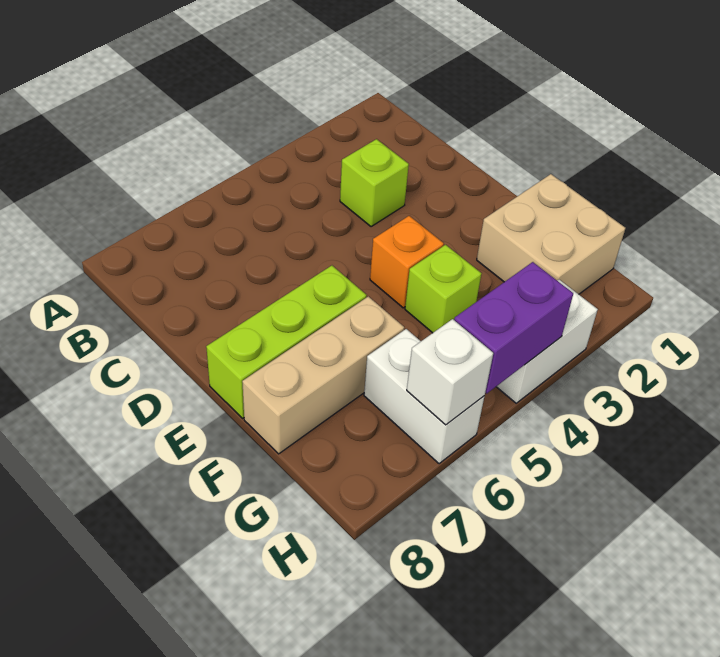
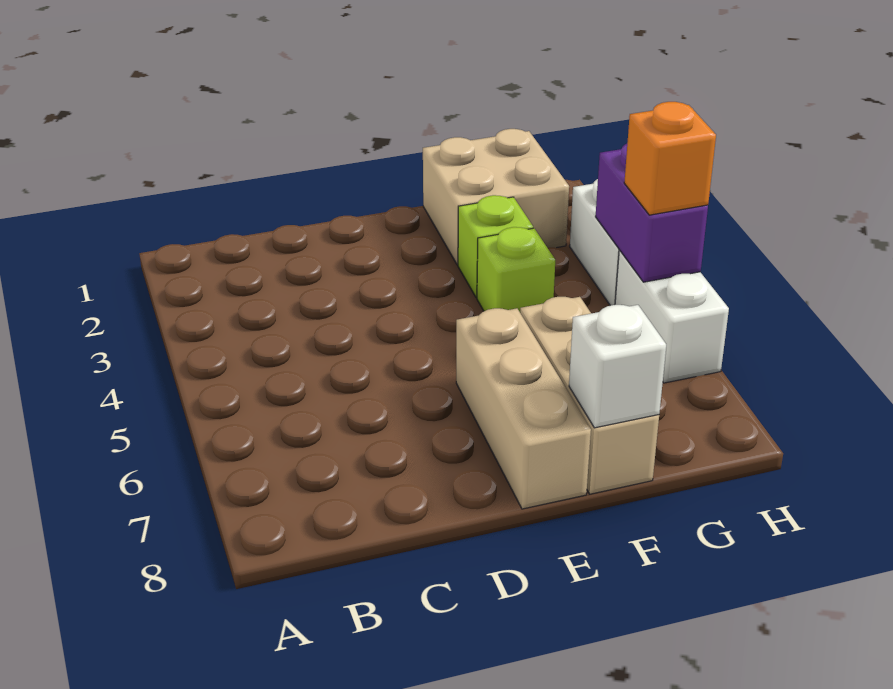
lime 1x1 brick [340,139,409,227] -> lime 1x1 brick moved to [458,195,533,298]
orange 1x1 brick [370,216,444,308] -> orange 1x1 brick moved to [624,102,716,215]
lime 1x3 brick [206,266,367,418] -> tan 1x3 brick [456,308,591,509]
white 1x2 brick [364,329,484,464] -> white 1x2 brick turned to [615,250,729,383]
white 1x1 brick [407,319,493,425] -> white 1x1 brick moved to [569,305,666,428]

